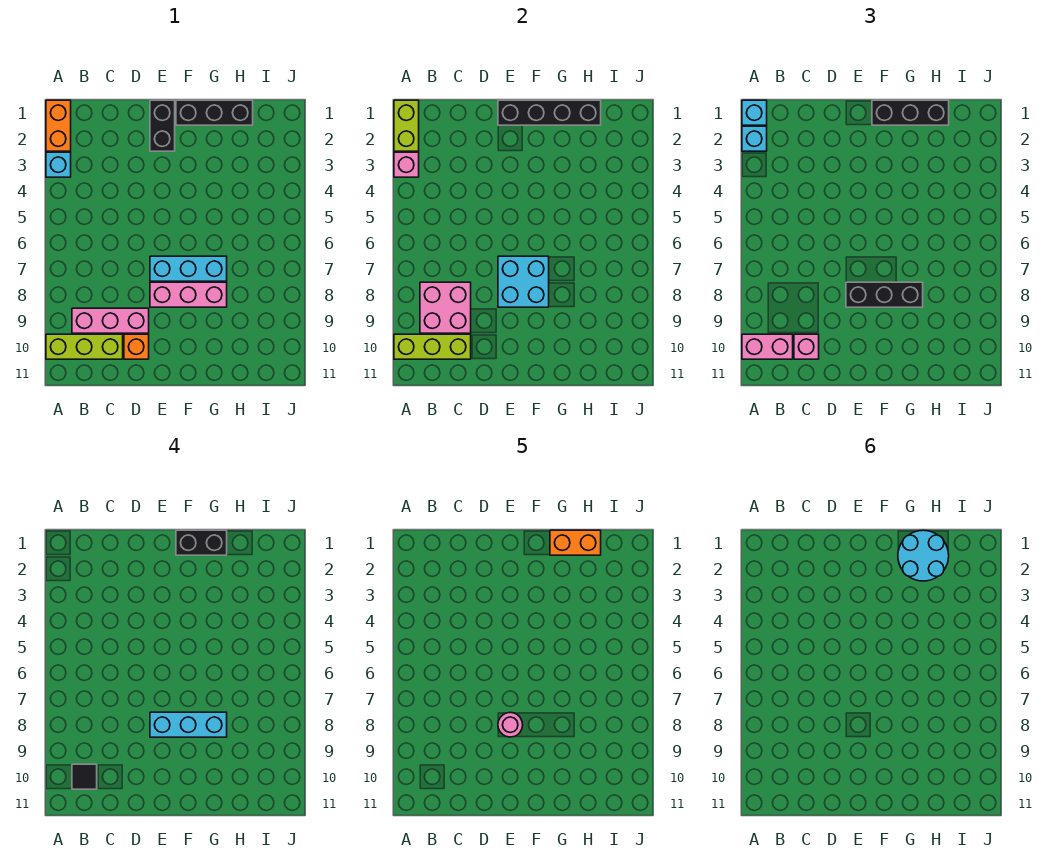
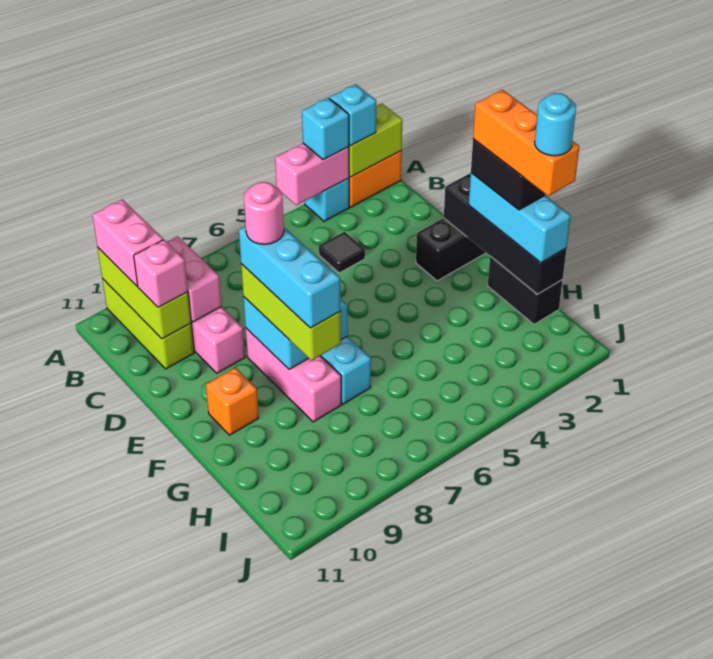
cyan 1x1 brick [742,100,767,125] -> cyan 1x1 brick moved to [302,98,349,160]
pink 1x1 brick [394,152,419,177] -> pink 1x2 brick [275,143,349,205]
pink 2x2 brick [420,282,471,333] -> pink 1x2 brick [166,236,222,322]
black 1x1 tile [72,764,97,789] -> black 1x1 tile moved to [319,232,365,273]
orange 1x1 brick [124,334,149,359] -> orange 1x1 brick moved to [206,368,259,435]
black 1x3 brick [846,282,923,307] -> lime 1x3 brick [241,264,341,361]
black 1x3 brick [176,100,253,125] -> black 1x2 brick [488,256,563,324]
black 1x3 brick [872,100,949,125] -> cyan 1x3 brick [469,173,571,263]
orange 1x2 brick [550,530,601,555] -> orange 1x3 brick [473,90,579,196]
cyan 2x2 round brick [898,530,949,581] -> cyan 1x1 round brick [535,93,576,156]

